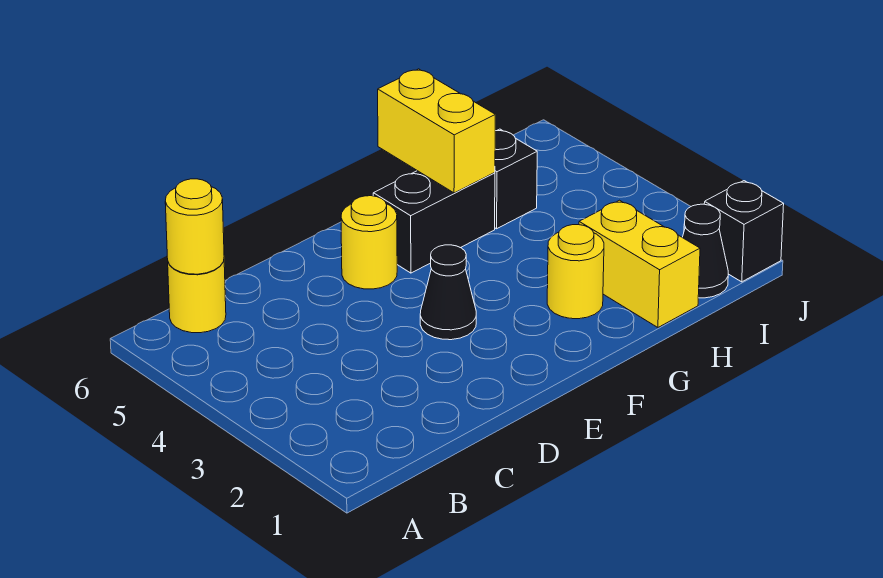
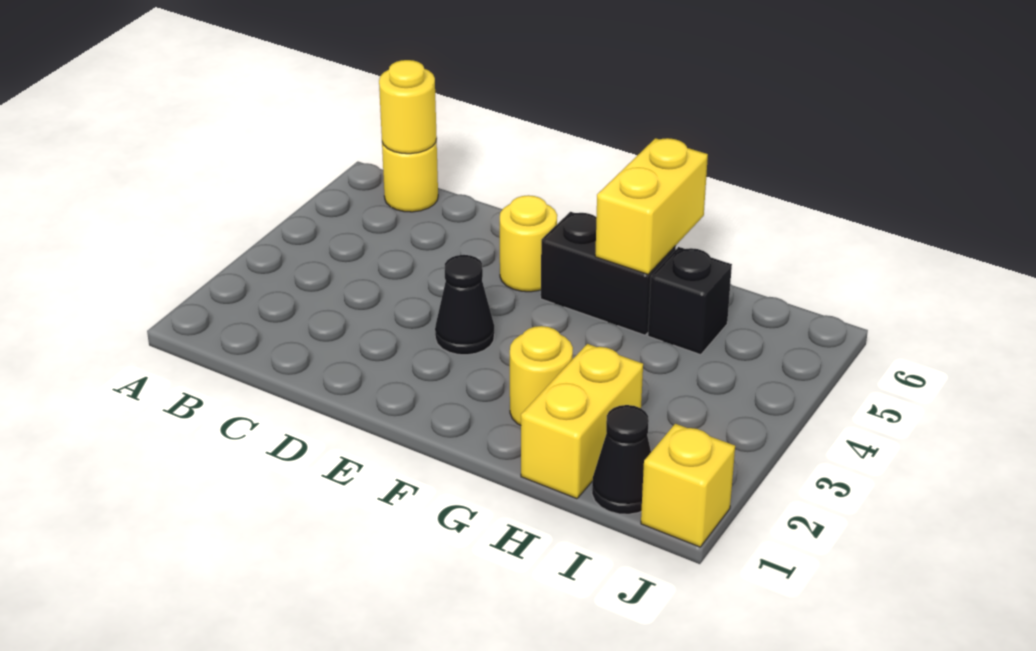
black 1x1 brick [704,181,784,282] -> yellow 1x1 brick [641,424,735,547]

